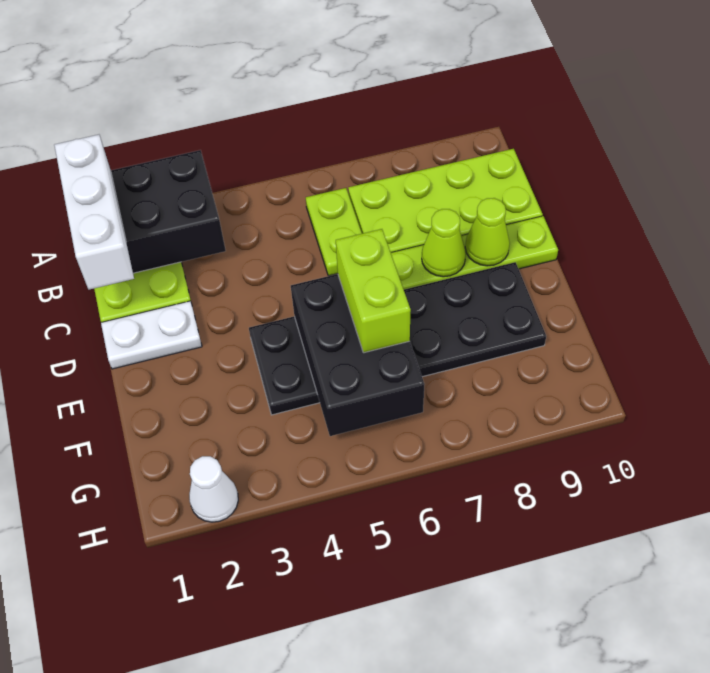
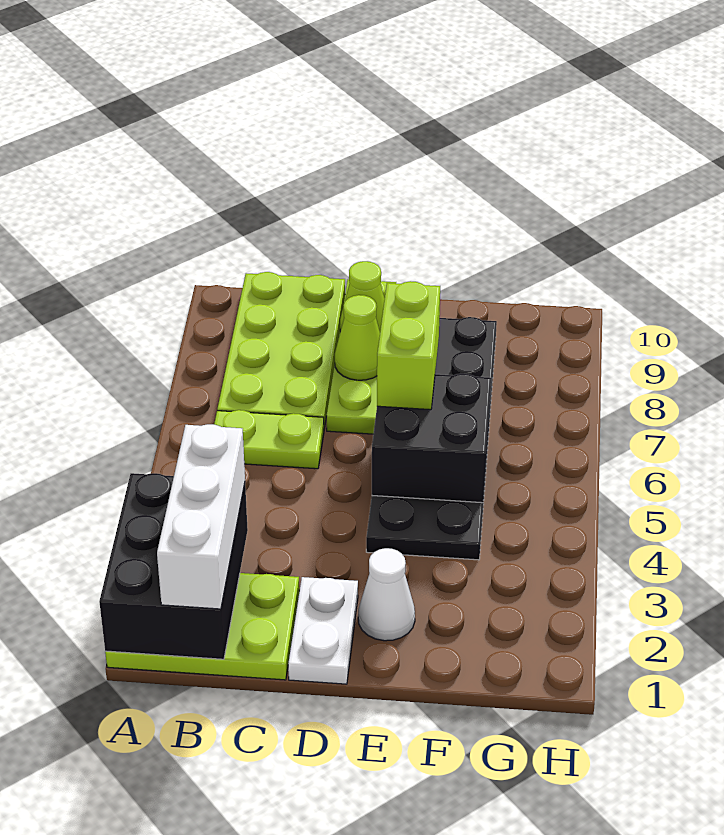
white 1x3 brick [54,135,134,290] -> white 1x3 brick turned to [157,424,245,609]
black 2x3 brick [291,274,424,436] -> black 2x2 brick [372,374,491,503]
lime 1x2 brick [336,229,411,353] -> lime 1x2 brick turned to [377,281,440,410]
white 1x1 cone [189,456,238,522] -> white 1x1 cone moved to [358,548,415,641]

